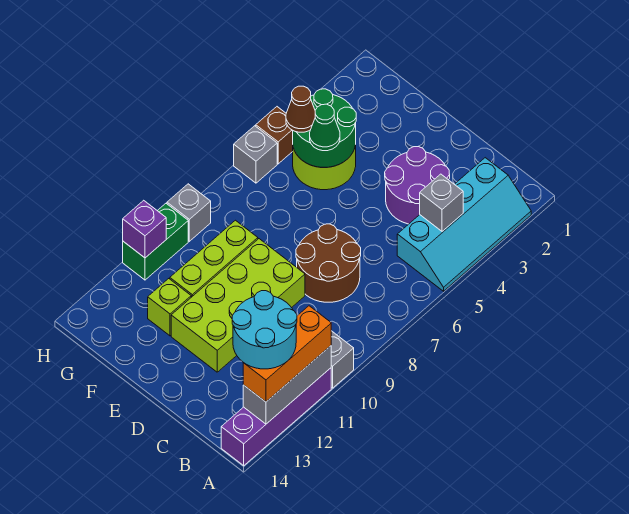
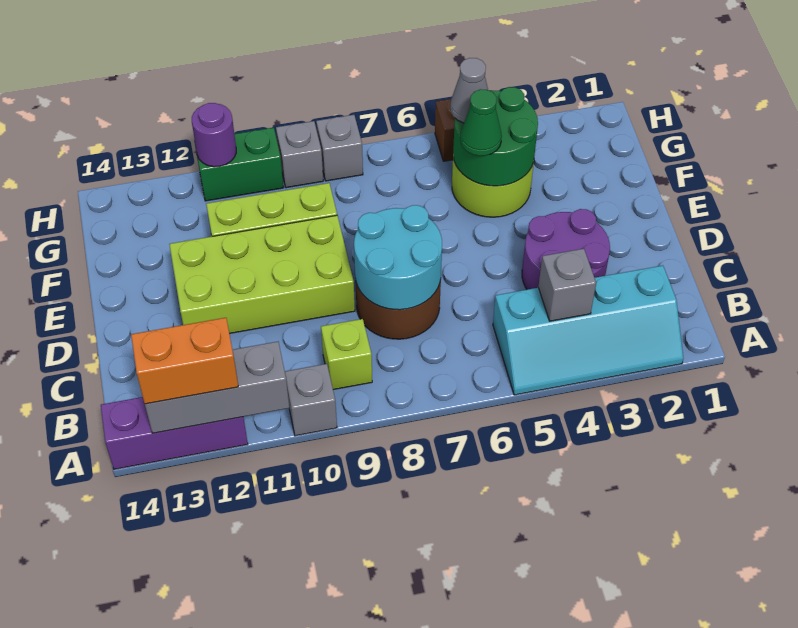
purple 1x4 brick [221,368,331,466] -> purple 1x3 brick [101,397,248,469]
orange 1x3 brick [243,306,331,402] -> orange 1x2 brick [131,318,238,404]
cyan 2x2 round brick [232,291,297,369] -> cyan 2x2 round brick moved to [354,205,442,310]
lime 1x1 brick [148,279,191,336] -> lime 1x1 brick moved to [321,319,372,390]
brown 1x1 cone [286,86,315,132] -> grey 1x1 cone [450,58,488,123]
grey 1x1 brick [234,126,277,183] -> grey 1x1 brick moved to [316,115,363,181]
purple 1x1 brick [123,200,166,258] -> purple 1x1 round brick [192,103,236,167]

